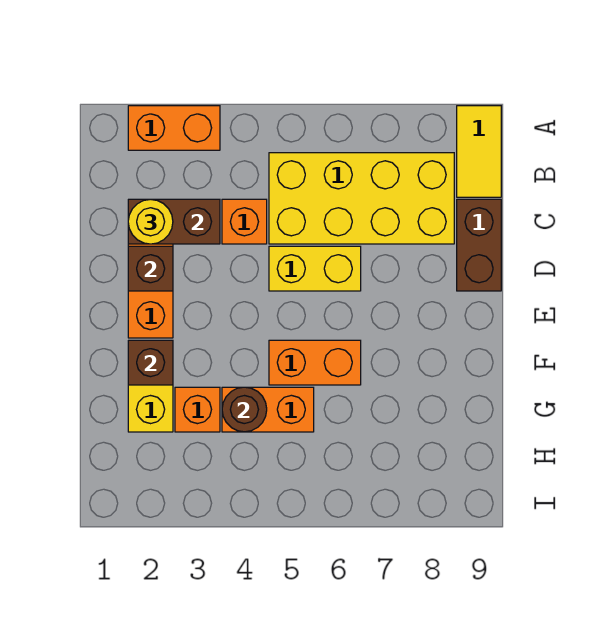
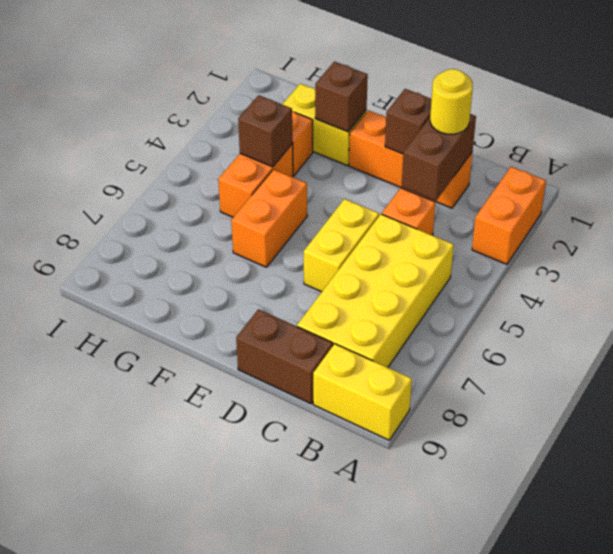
yellow 1x2 tile [457,106,501,197] -> yellow 1x2 brick [313,344,412,440]
brown 1x1 round brick [222,387,267,432] -> brown 1x1 brick [238,95,293,167]

